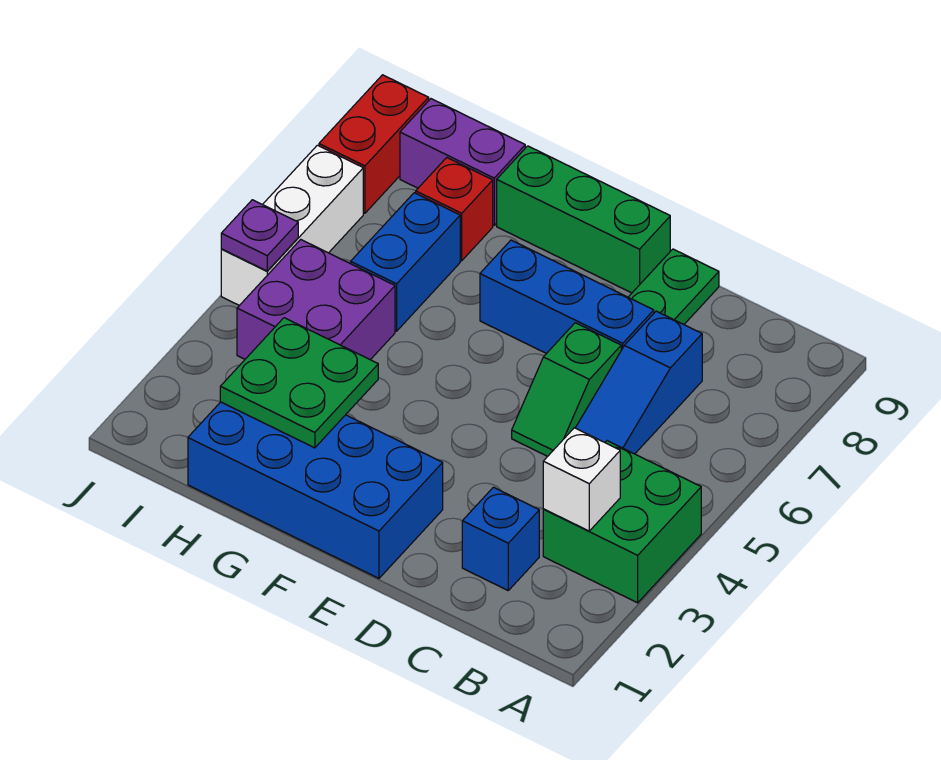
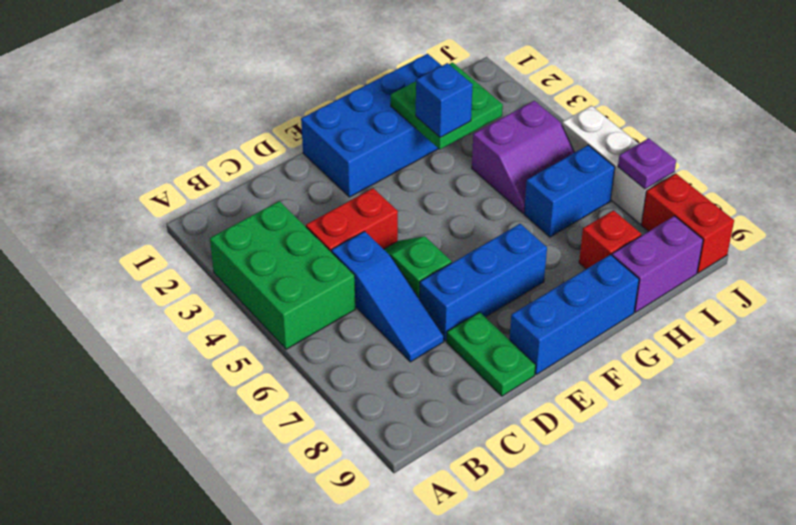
green 2x2 brick [543,441,701,603] -> green 2x3 brick [210,201,355,349]
white 1x1 brick [543,428,620,531] -> none
blue 1x1 brick [462,487,539,590] -> blue 1x1 brick moved to [416,63,473,137]
none -> red 1x2 brick [306,188,398,251]
blue 1x3 slope [576,311,702,454] -> blue 1x3 slope turned to [331,231,444,362]
green 1x3 brick [497,146,670,293] -> blue 1x3 brick [510,254,639,375]
purple 2x2 brick [237,240,395,360] -> purple 2x2 slope [472,101,575,213]
blue 1x2 brick [351,193,460,331] -> blue 1x2 brick turned to [524,145,615,237]
purple 1x1 plate [221,200,298,271] -> purple 1x1 plate moved to [618,138,676,189]

